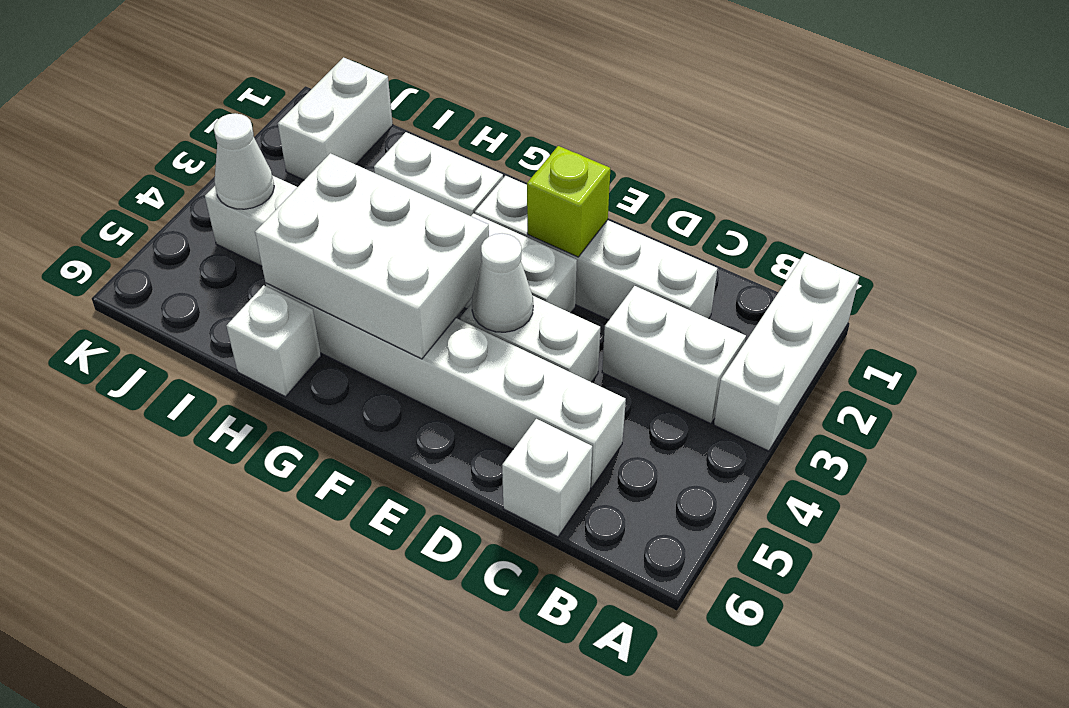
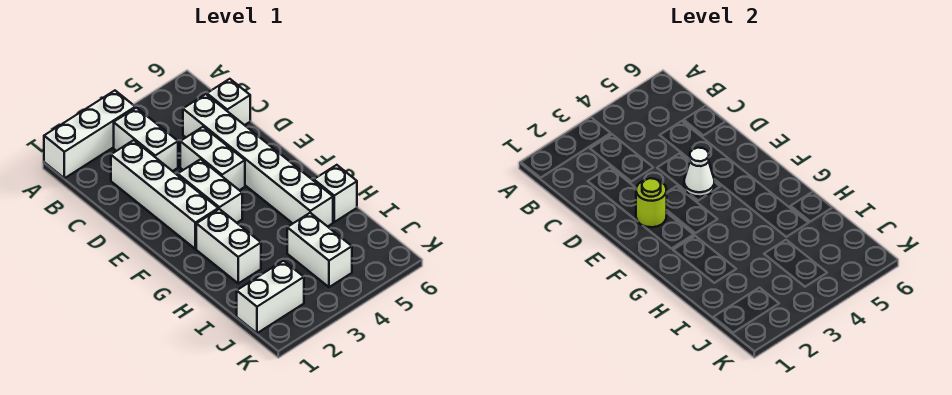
lime 1x1 brick [527,146,610,257] -> lime 1x1 round brick [636,178,667,227]
white 2x3 brick [255,153,489,359] -> none
white 1x1 cone [214,113,274,209] -> none

